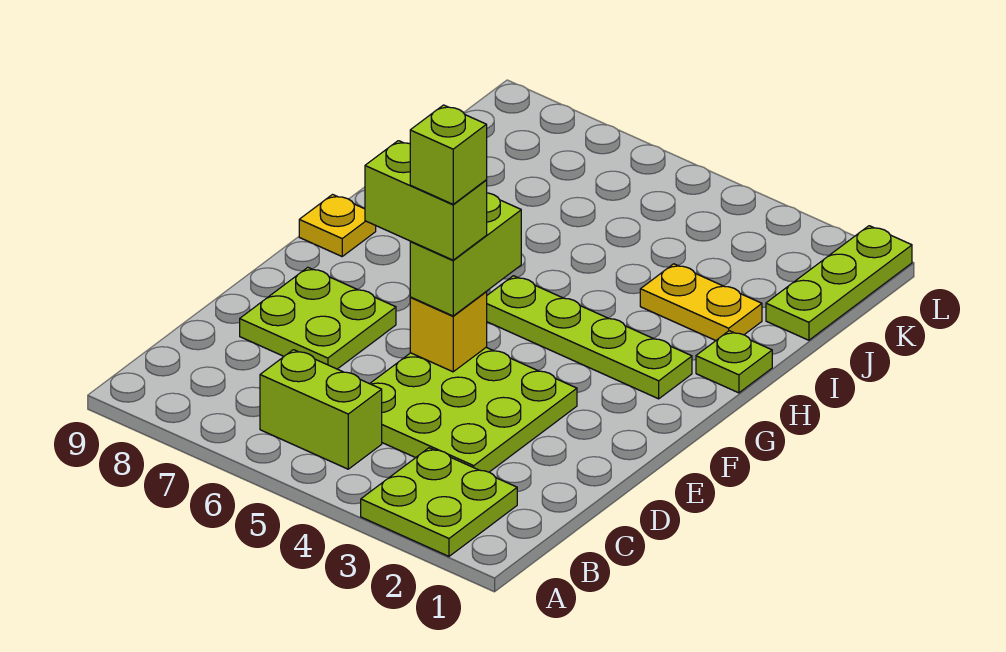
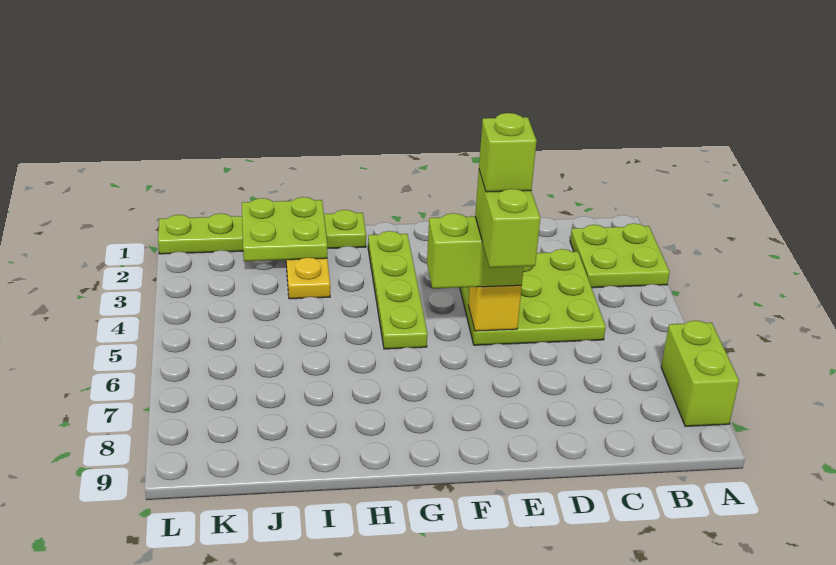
lime 1x2 brick [260,350,382,469] -> lime 1x2 brick moved to [661,320,739,427]
lime 2x2 plate [240,267,396,369] -> lime 2x2 plate moved to [242,197,327,261]
yellow 1x1 plate [299,195,376,256] -> none

